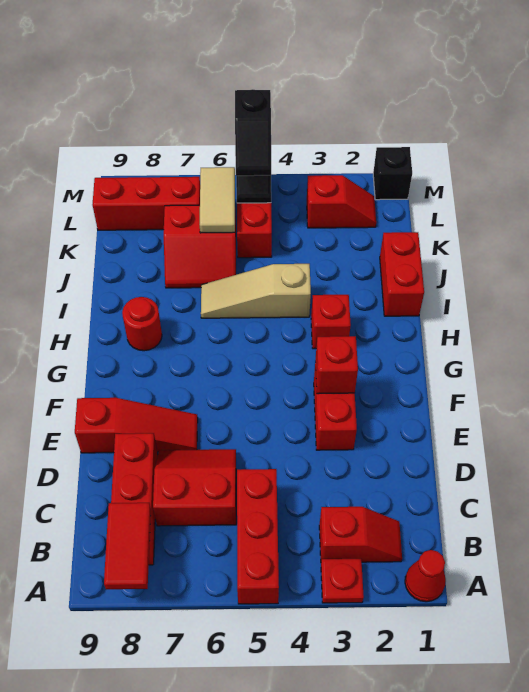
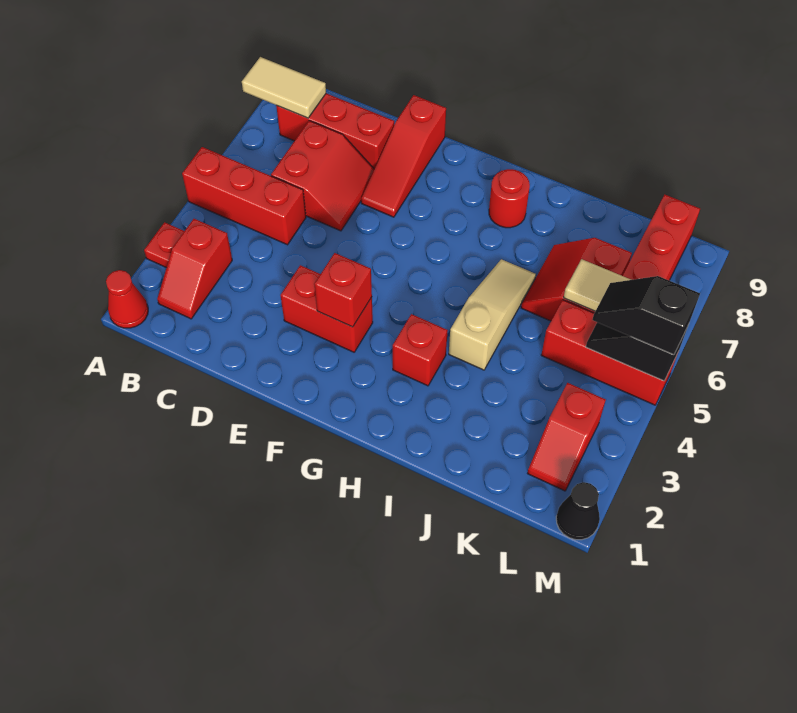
red 1x2 tile [104,503,151,589] -> tan 1x2 tile [242,57,326,118]
red 1x2 brick [380,232,424,316] -> none
black 1x1 brick [373,147,412,200] -> black 1x1 cone [556,482,600,540]

